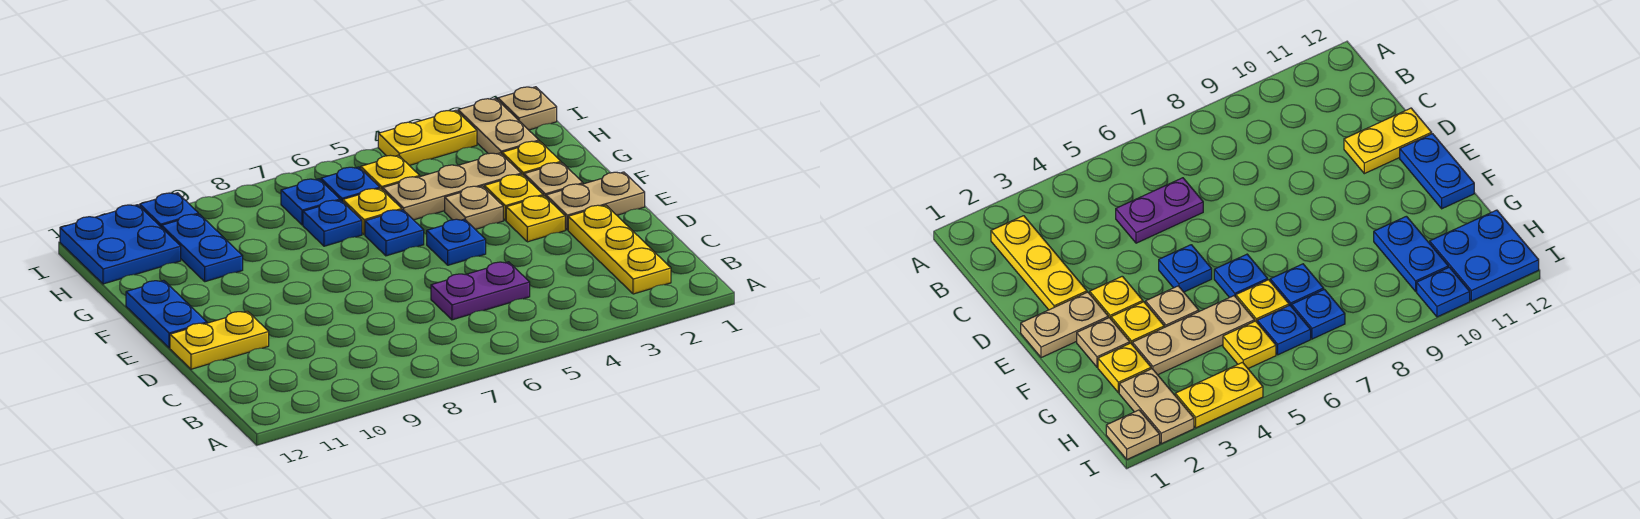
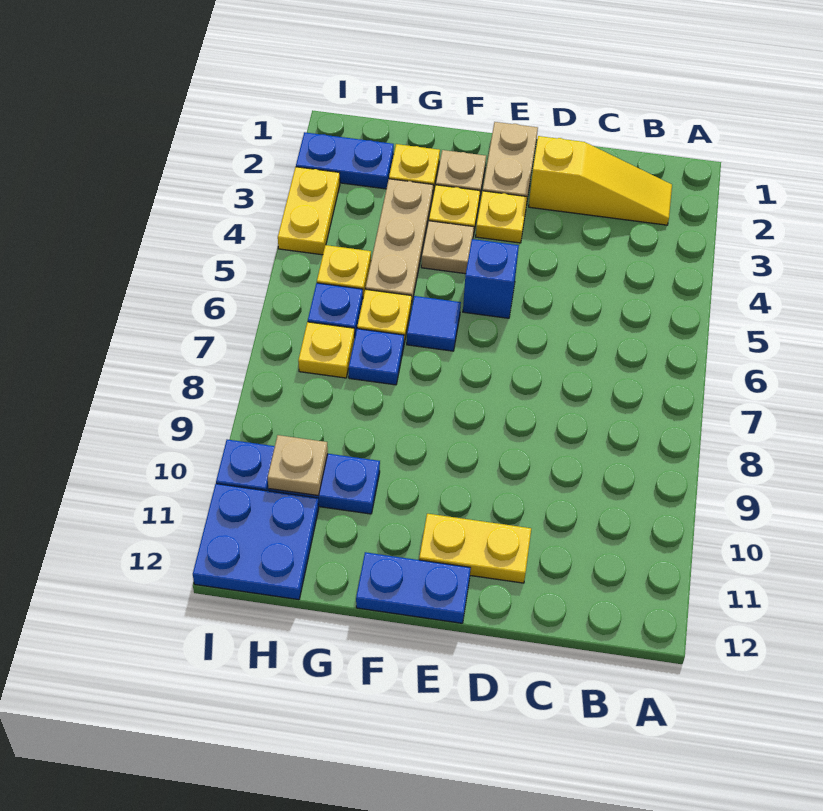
yellow 1x3 plate [568,205,671,294] -> yellow 1x3 slope [529,136,672,225]
purple 1x2 plate [431,262,530,320] -> none
yellow 1x2 plate [170,311,269,369] -> yellow 1x2 plate turned to [419,514,531,583]
blue 1x1 plate [427,219,486,265] -> blue 1x1 brick [463,239,519,318]
blue 1x1 plate [365,210,424,256] -> blue 1x1 tile [407,296,461,351]
tan 1x2 plate [458,99,539,154] -> blue 1x2 plate [296,132,394,189]
blue 1x1 plate [281,179,340,225] -> yellow 1x1 plate [298,322,355,378]
tan 1x1 plate [498,87,557,130] -> tan 1x1 plate moved to [268,435,328,495]

